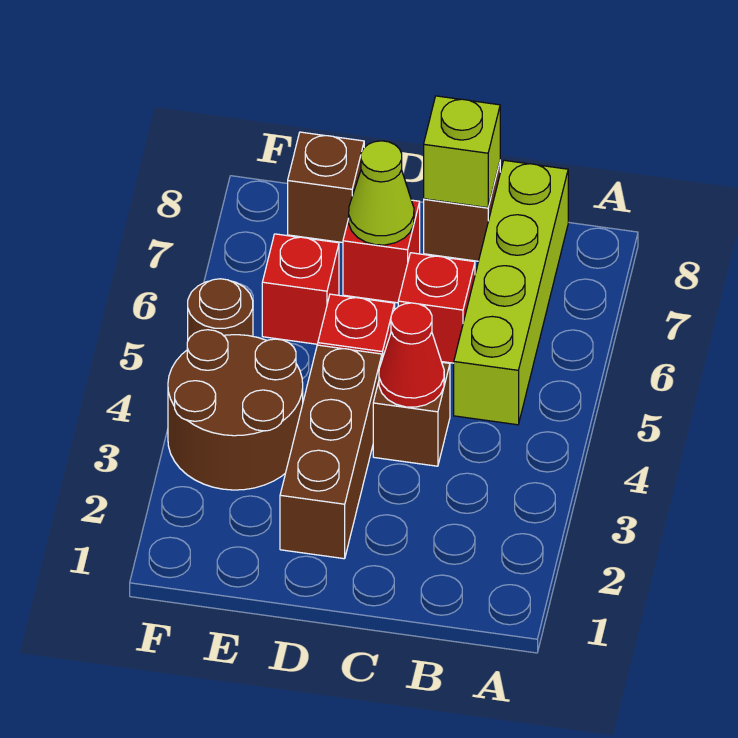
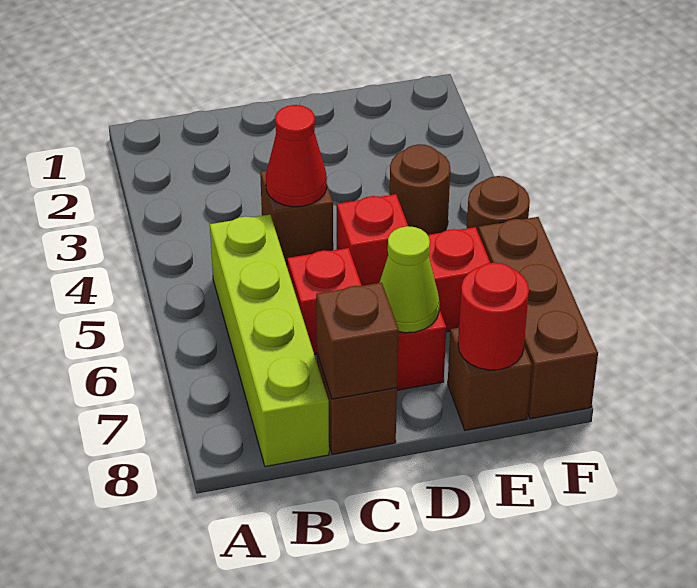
lime 1x1 brick [424,96,500,208] -> brown 1x1 brick [316,283,399,399]
brown 1x3 brick [280,345,382,559] -> brown 1x3 brick moved to [478,217,598,419]
brown 2x2 round brick [168,330,303,490] -> brown 1x1 round brick [390,144,450,235]
none -> red 1x1 round brick [458,263,529,370]

